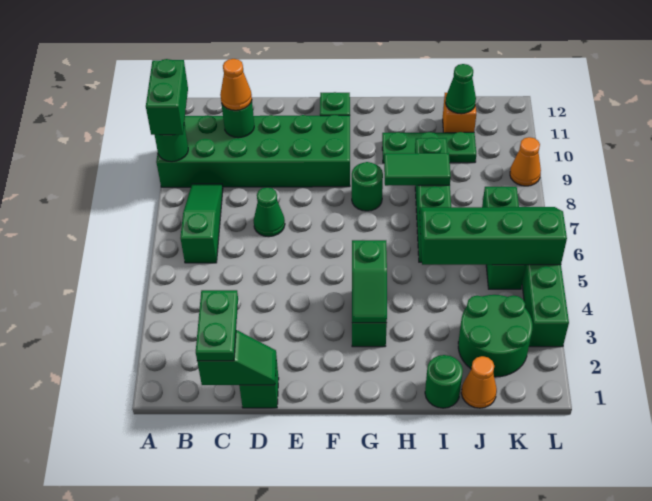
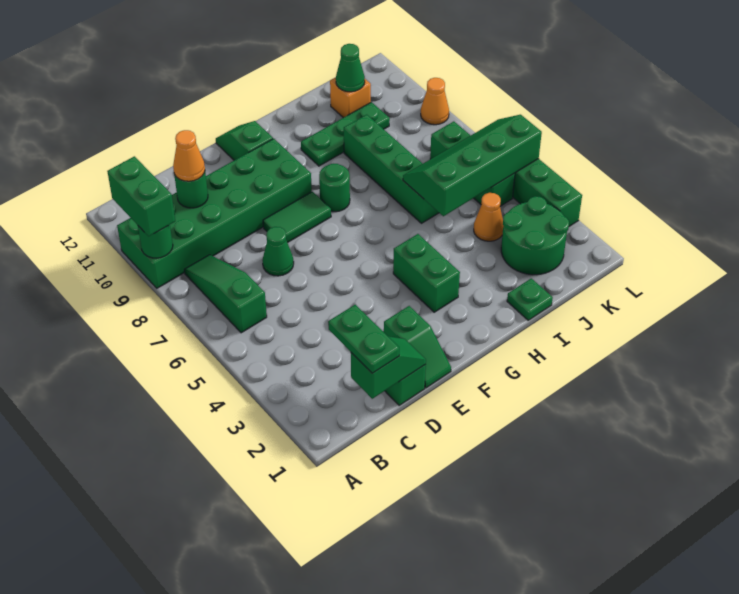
green 1x2 slope [352,240,387,323] -> green 1x2 slope moved to [384,306,451,388]
green 1x2 tile [384,153,451,186] -> green 1x2 tile moved to [263,192,331,243]
green 1x1 round brick [425,355,463,408] -> green 1x1 plate [507,278,553,320]
orange 1x1 cone [461,356,497,408] -> orange 1x1 cone moved to [474,193,503,241]

